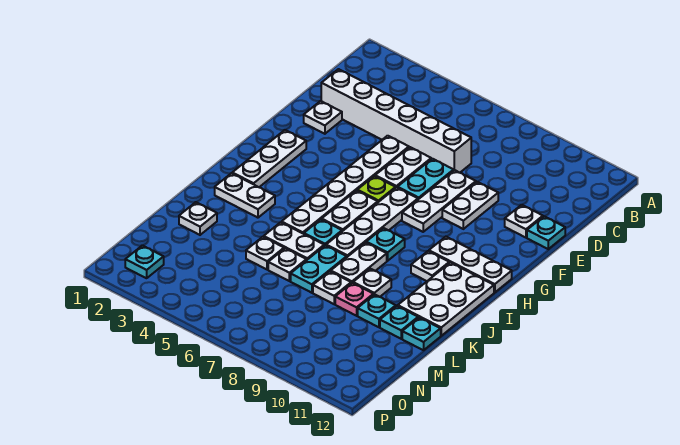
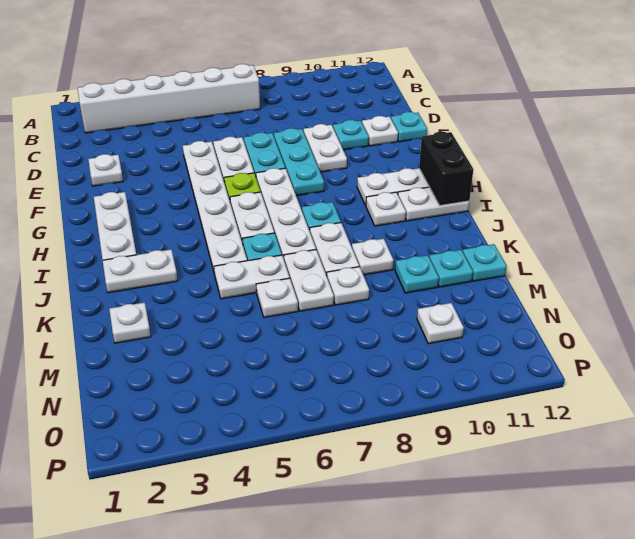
white 1x6 brick [321,69,471,173] -> white 1x6 brick moved to [78,64,260,133]
white 1x3 plate [402,170,476,232] -> cyan 1x3 plate [274,128,324,196]
none -> black 1x2 brick [419,132,473,206]
white 2x3 plate [398,263,494,336] -> white 1x2 plate [398,187,469,221]
cyan 1x2 plate [291,245,347,293] -> white 1x2 plate [284,250,334,311]
white 1x1 plate [246,237,284,270] -> white 1x1 plate moved to [417,303,464,344]
pink 1x1 plate [335,283,373,316] -> none
cyan 1x1 plate [125,245,164,278] -> cyan 1x1 plate moved to [333,120,369,150]

